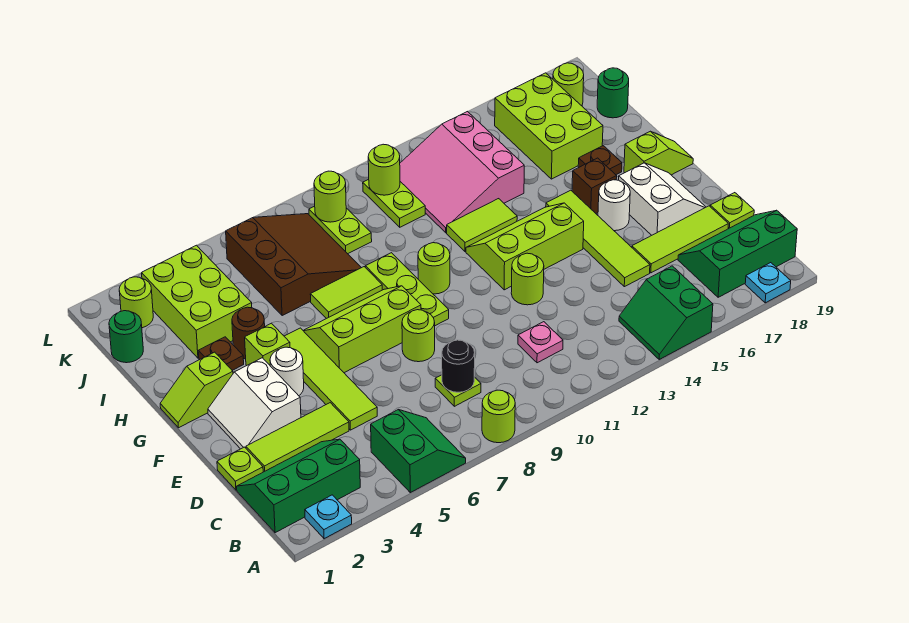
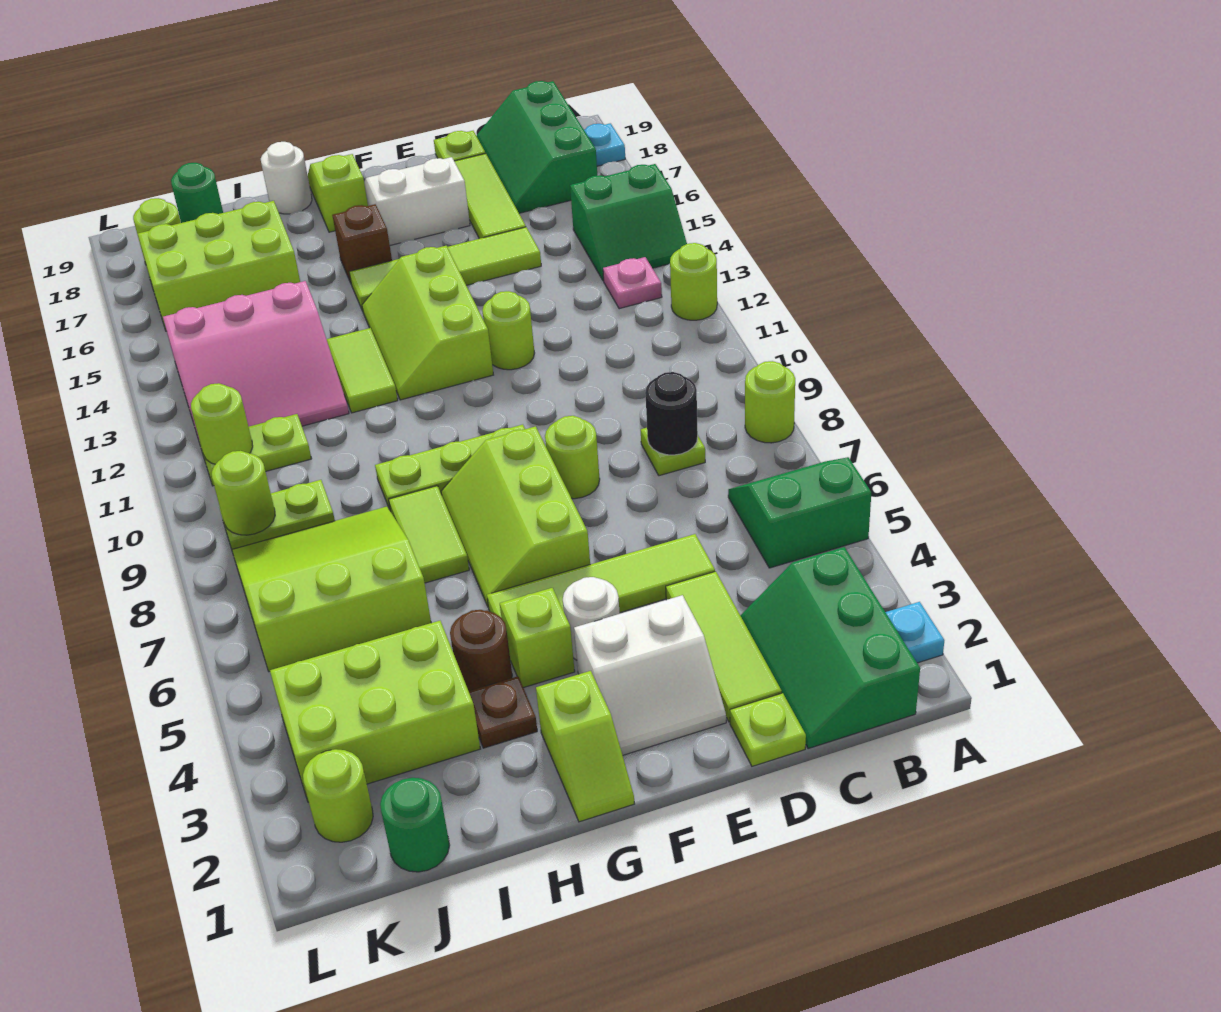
pink 1x1 plate [518,322,563,363] -> pink 1x1 plate moved to [603,257,662,309]
white 1x1 round brick [598,180,630,231] -> white 1x1 round brick moved to [261,142,312,214]
lime 1x1 round brick [418,243,450,294] -> lime 1x1 round brick moved to [670,243,717,320]
brown 1x1 plate [578,146,622,175] -> none
brown 3x3 slope [226,214,361,316] -> lime 3x3 slope [232,506,431,671]

